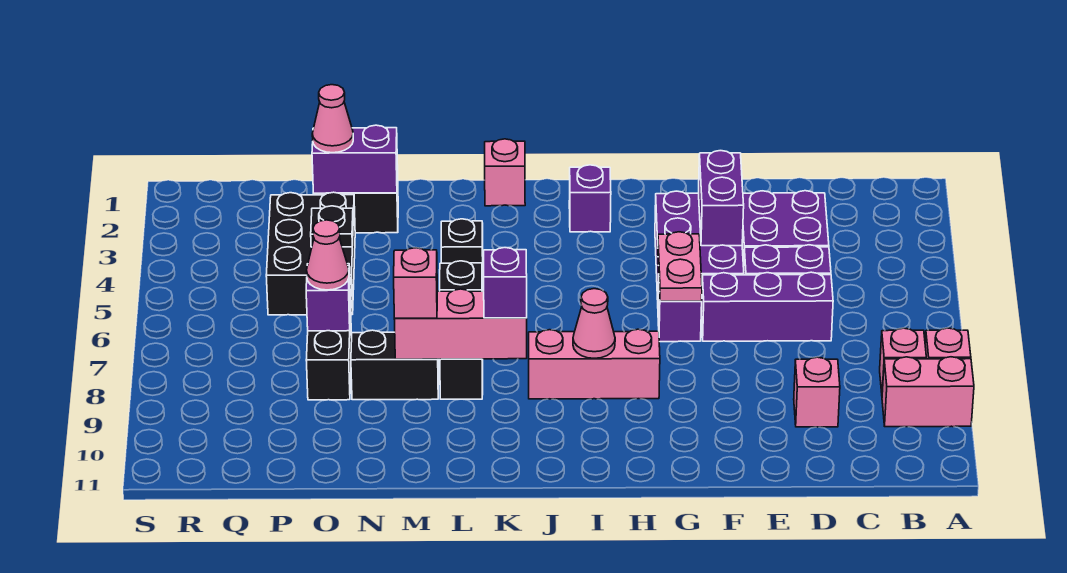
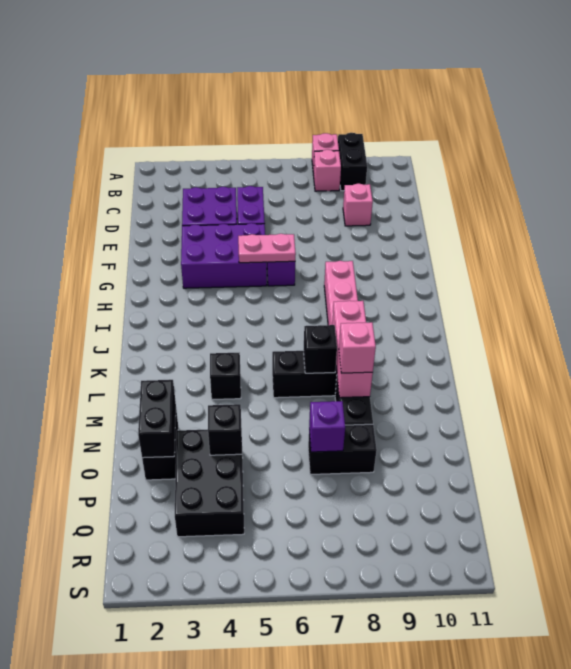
pink 1x2 brick [882,357,974,427] -> black 1x2 brick [338,133,367,191]
purple 1x3 brick [701,272,833,341] -> none
purple 1x2 brick [699,151,744,246] -> none
purple 1x1 brick [569,165,611,232] -> none
pink 1x1 cone [573,289,615,358] -> none
pink 1x1 brick [485,139,525,206] -> none
purple 1x1 brick [484,248,527,318] -> none
purple 1x2 brick [312,125,398,193] -> black 1x2 brick [138,380,176,458]
pink 1x1 cone [312,85,353,153] -> none
black 2x3 brick [266,192,355,315] -> black 2x3 brick turned to [175,429,244,537]
black 1x1 plate [311,206,353,247] -> black 1x1 brick [208,404,242,455]
pink 1x1 cone [307,220,349,290] -> none

